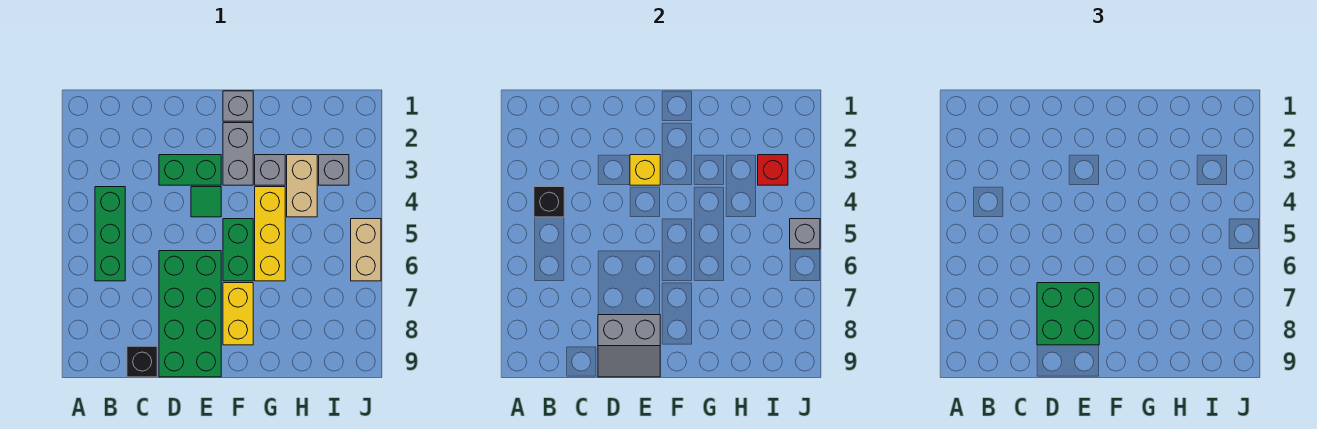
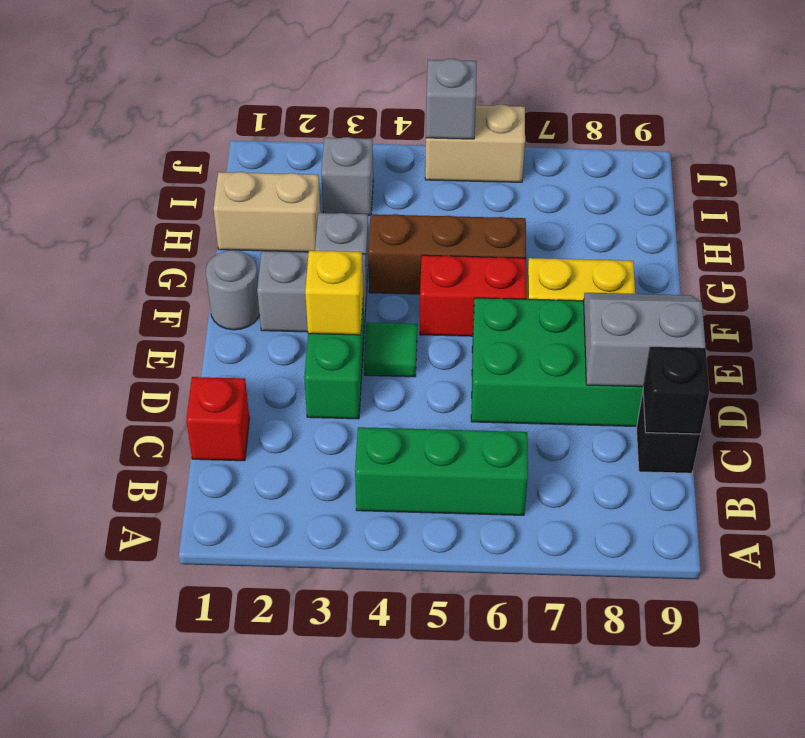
black 1x1 brick [534,187,564,217] -> black 1x1 brick moved to [643,347,709,434]
green 2x2 brick [1037,283,1099,345] -> none
grey 2x2 slope [598,315,660,377] -> grey 2x2 slope turned to [584,293,705,387]
grey 1x1 brick [223,91,253,121] -> grey 1x1 round brick [206,250,260,330]
green 1x2 brick [223,219,253,281] -> red 1x2 brick [420,255,526,336]
yellow 1x3 brick [255,187,285,281] -> brown 1x3 brick [368,214,526,294]
tan 1x2 brick [287,155,317,217] -> tan 1x2 brick moved to [213,172,321,252]
red 1x1 brick [758,155,788,185] -> red 1x1 brick moved to [186,377,249,461]

